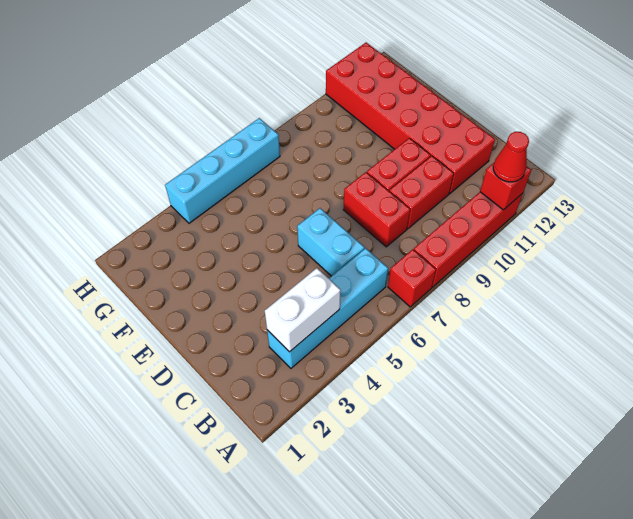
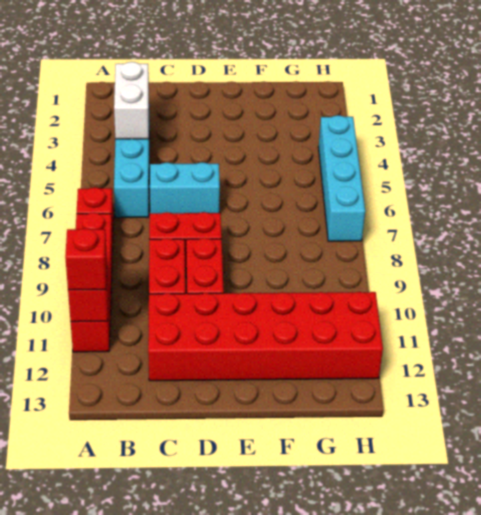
red 1x1 cone [493,132,529,182] -> red 1x1 brick [65,228,107,290]

